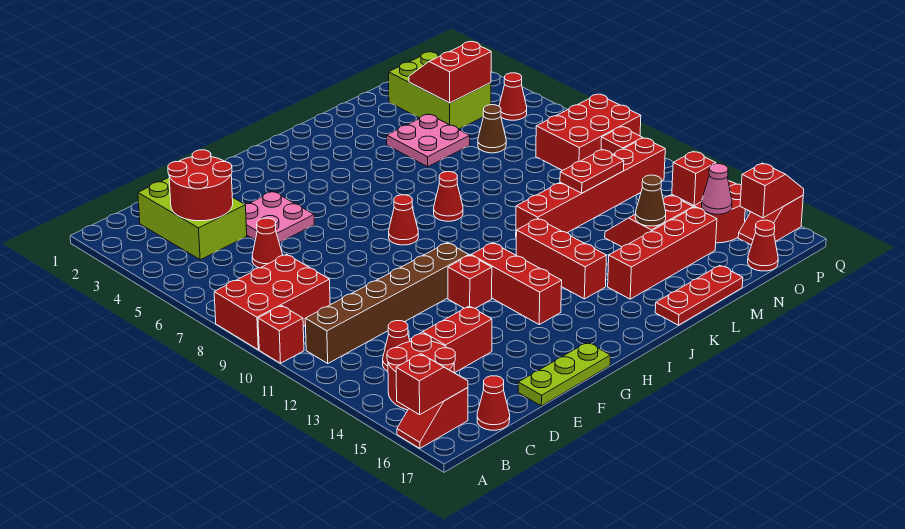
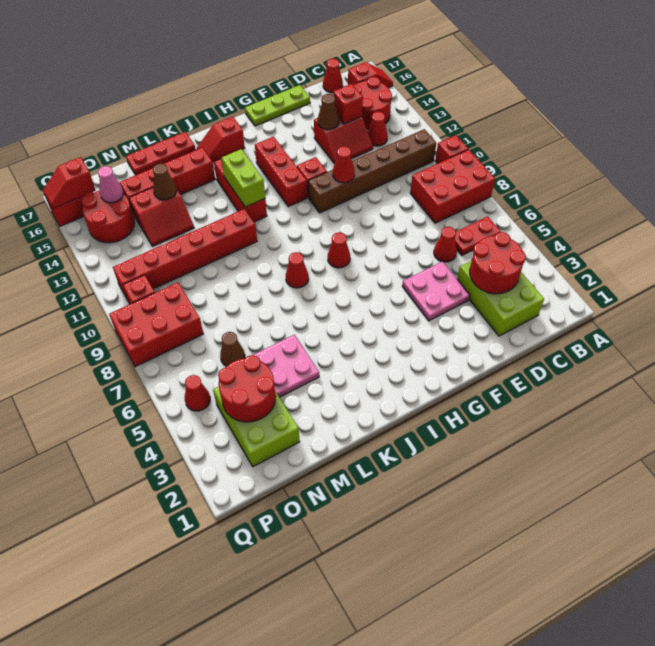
red 1x2 slope [396,354,468,415] -> red 1x2 slope moved to [197,117,245,162]
none -> brown 1x1 cone [318,94,339,130]
none -> lime 1x2 brick [221,149,265,207]
red 1x2 plate [560,150,624,193] -> red 1x2 plate moved to [455,216,501,255]
red 2x2 slope [409,42,491,103] -> red 2x2 round brick [218,355,276,422]
red 1x1 brick [672,152,716,206] -> red 1x1 brick moved to [333,84,363,124]
red 1x1 cone [748,220,778,271] -> red 1x1 cone moved to [333,146,355,183]

